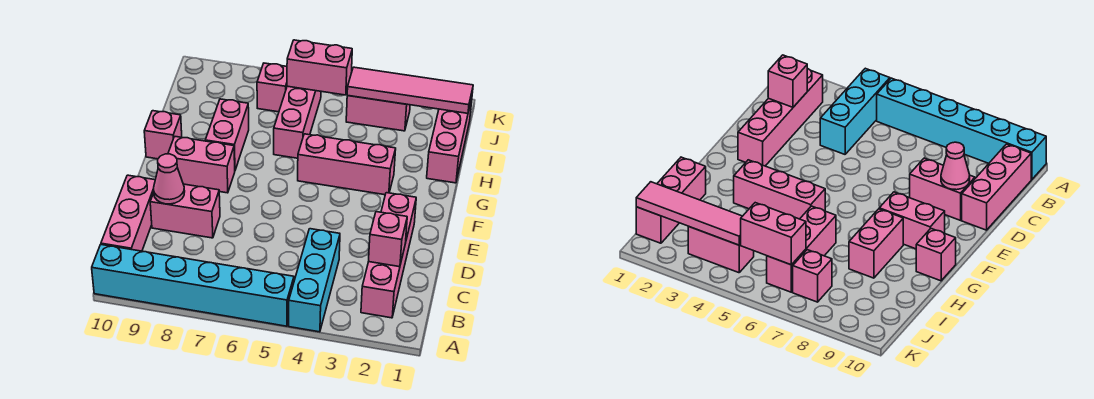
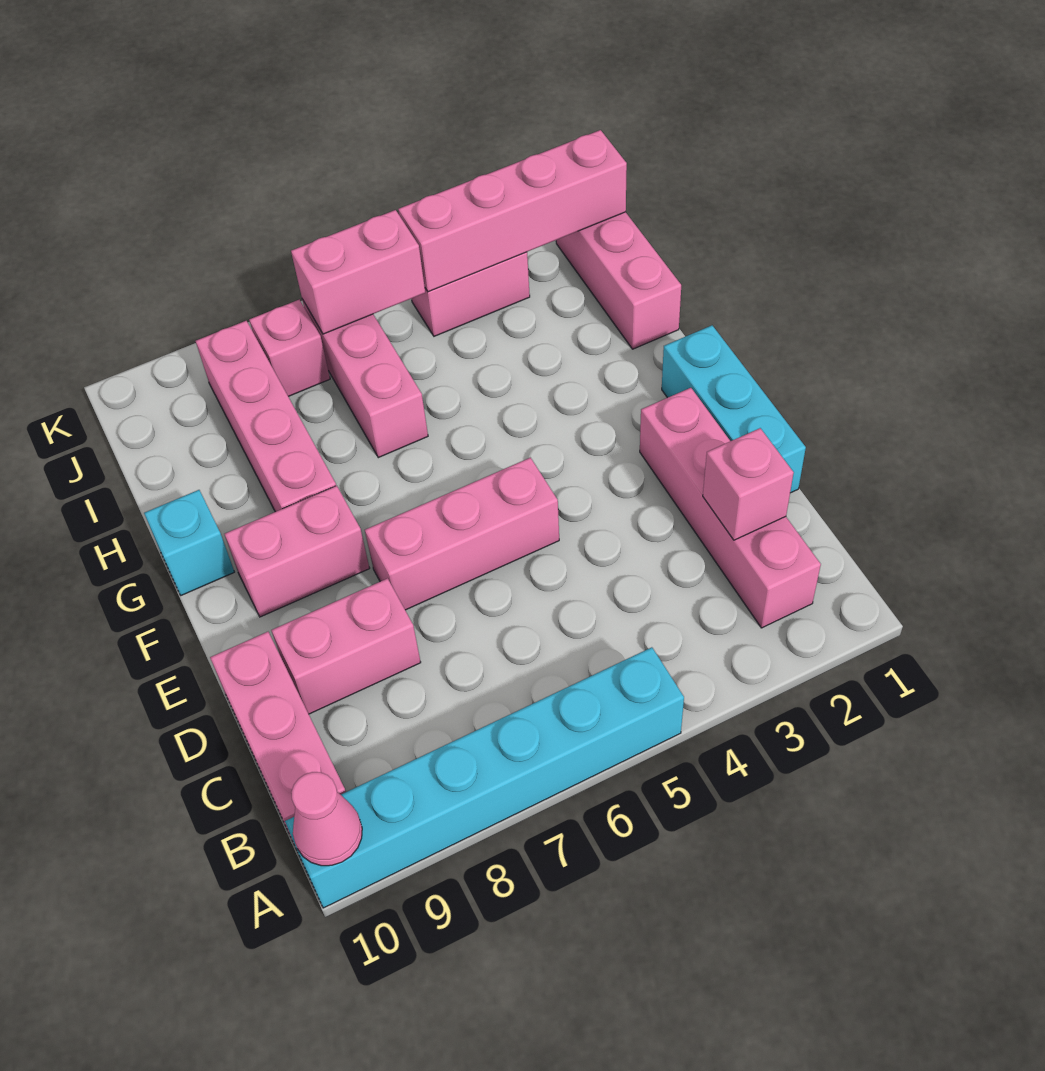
cyan 1x3 brick [289,229,340,332] -> cyan 1x3 brick moved to [662,325,806,493]
pink 1x1 cone [153,154,185,204] -> pink 1x1 cone moved to [291,772,362,866]
pink 1x3 brick [298,134,396,195] -> pink 1x3 brick moved to [365,458,559,610]
pink 1x2 brick [205,99,249,170] -> pink 1x4 brick [196,321,336,512]
pink 1x1 brick [144,111,182,159] -> cyan 1x1 brick [144,490,234,595]
pink 1x4 tile [347,67,473,113] -> pink 1x4 brick [398,130,627,292]

